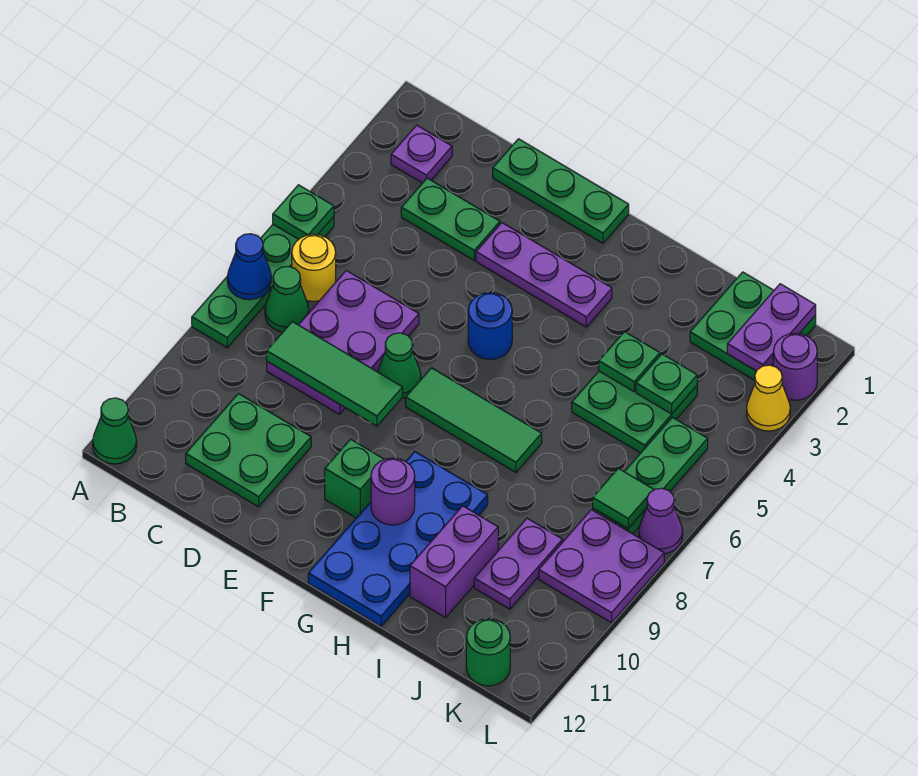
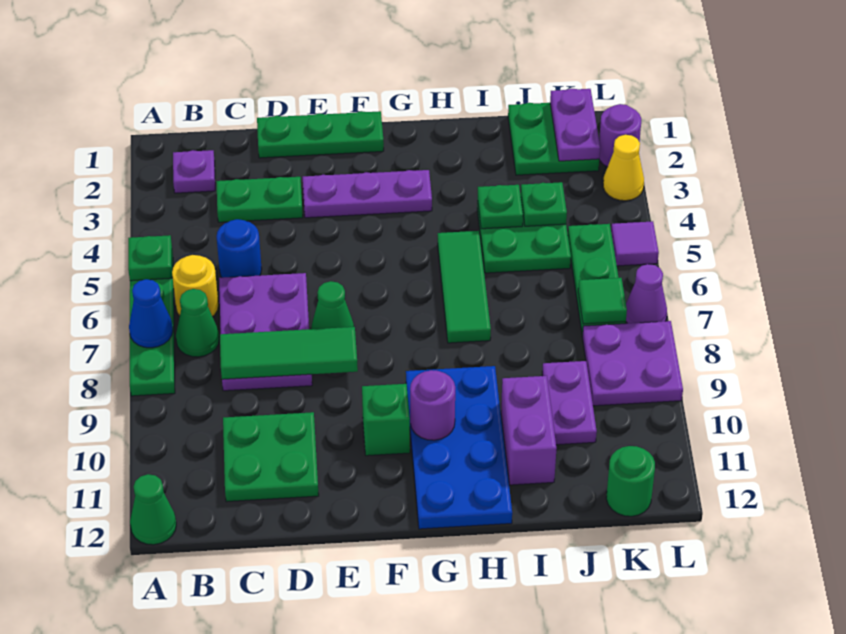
blue 1x1 round brick [468,292,512,360] -> blue 1x1 round brick moved to [216,219,262,278]
green 1x3 tile [406,368,542,472] -> green 1x3 tile turned to [438,231,491,343]
none -> purple 1x1 tile [611,221,659,266]

